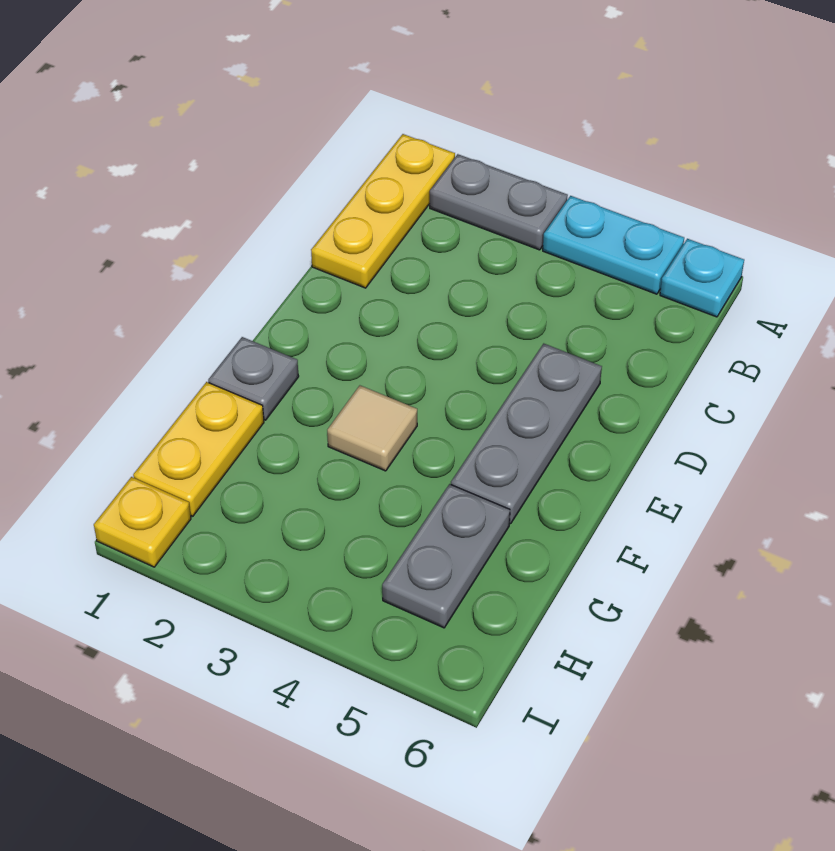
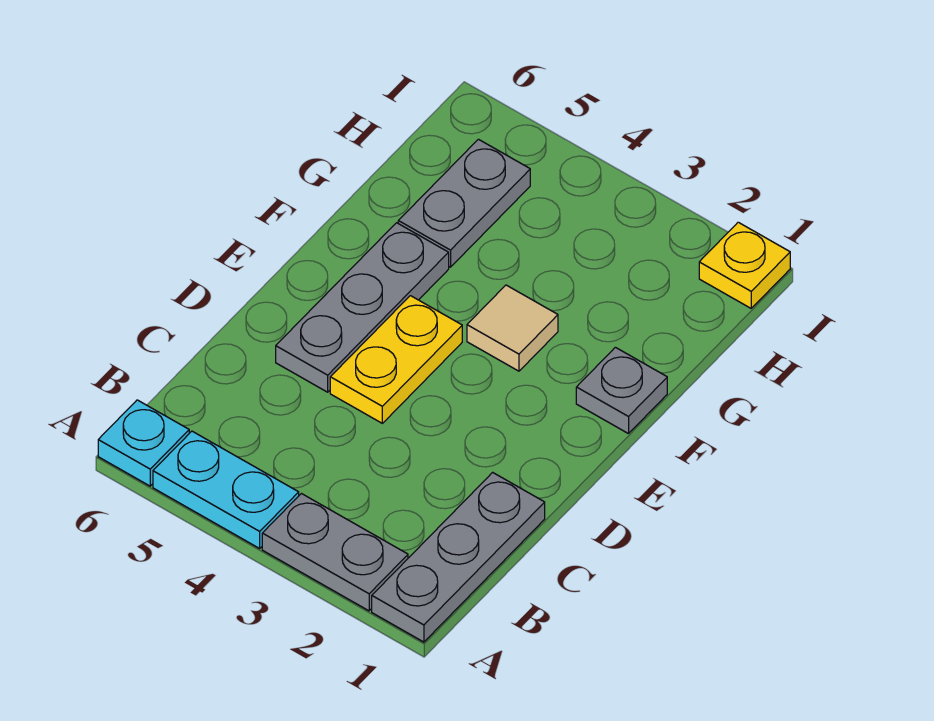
yellow 1x3 plate [311,134,455,288] -> grey 1x3 plate [372,472,545,642]
yellow 1x2 plate [133,382,264,516] -> yellow 1x2 plate moved to [330,296,462,423]

